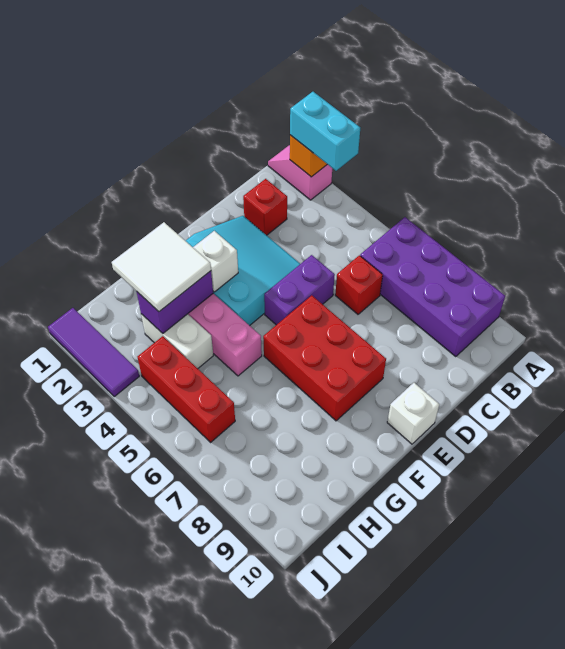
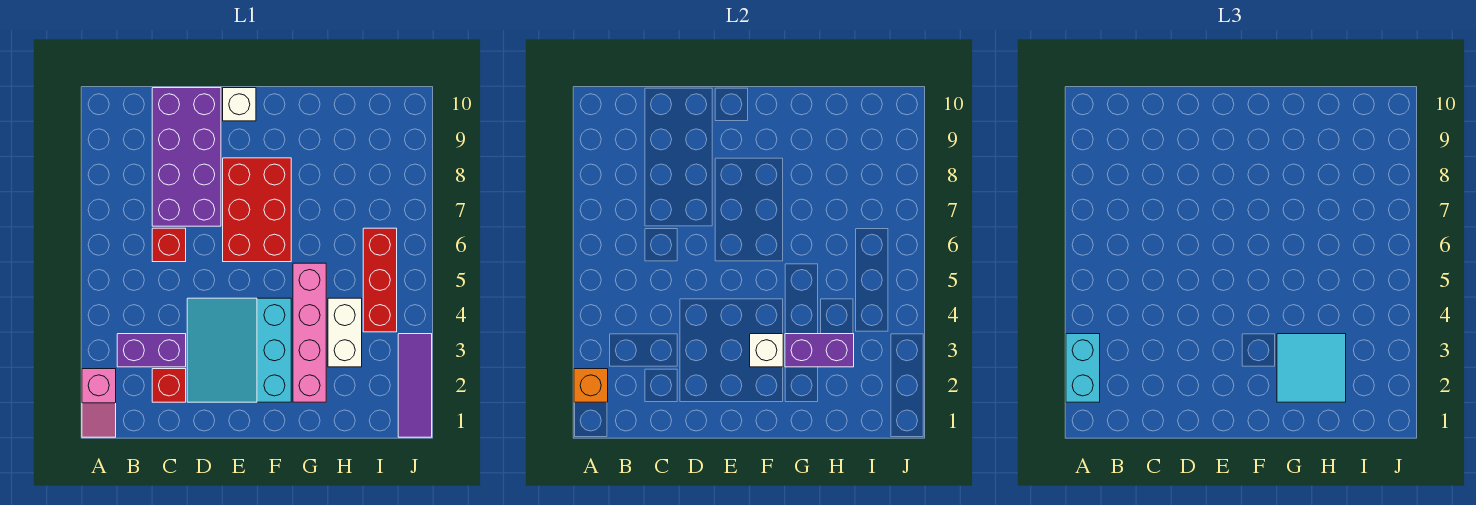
purple 2x4 brick [360,217,505,357] -> purple 2x4 brick moved to [152,88,221,226]
purple 1x2 brick [264,255,335,325] -> purple 1x2 brick moved to [117,334,186,367]
white 2x2 tile [112,222,211,312] -> cyan 2x2 tile [1277,334,1346,402]

